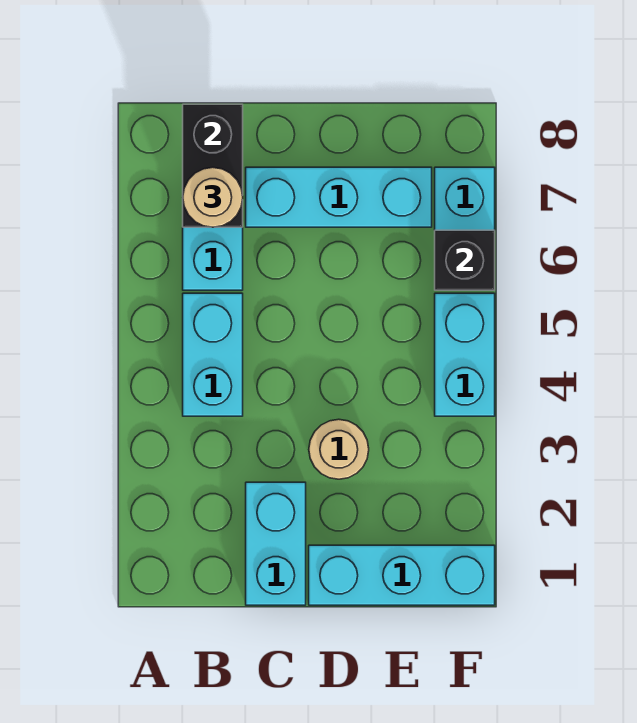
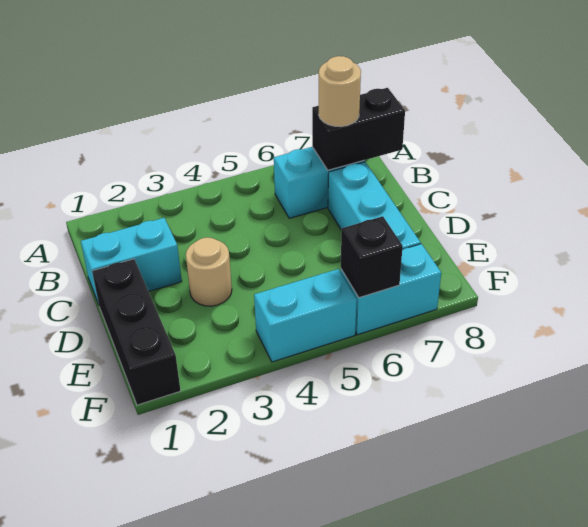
cyan 1x2 brick [183,293,243,416] -> none
cyan 1x3 brick [309,545,495,605] -> black 1x3 brick [92,259,181,405]

